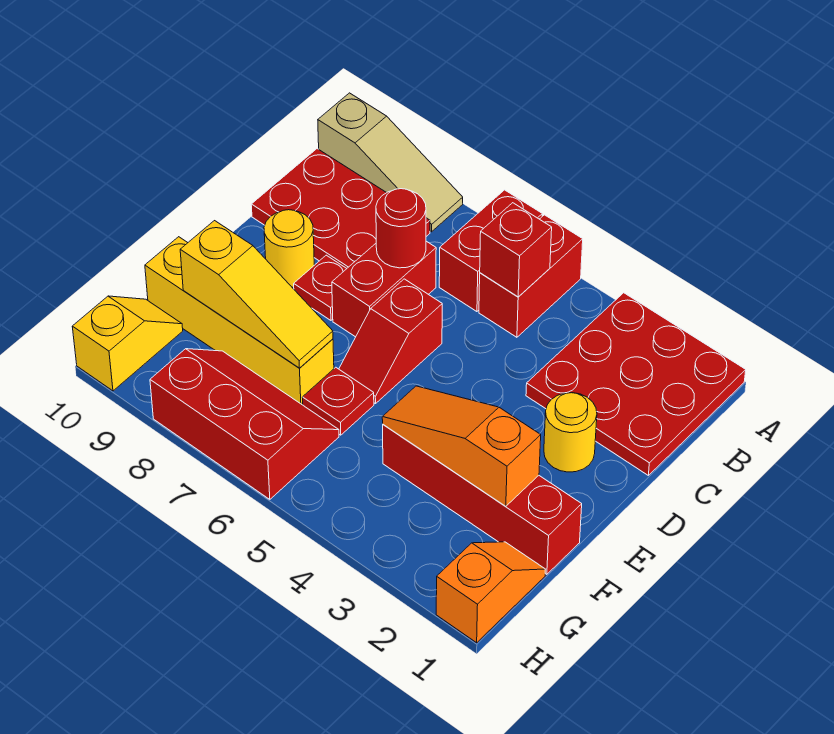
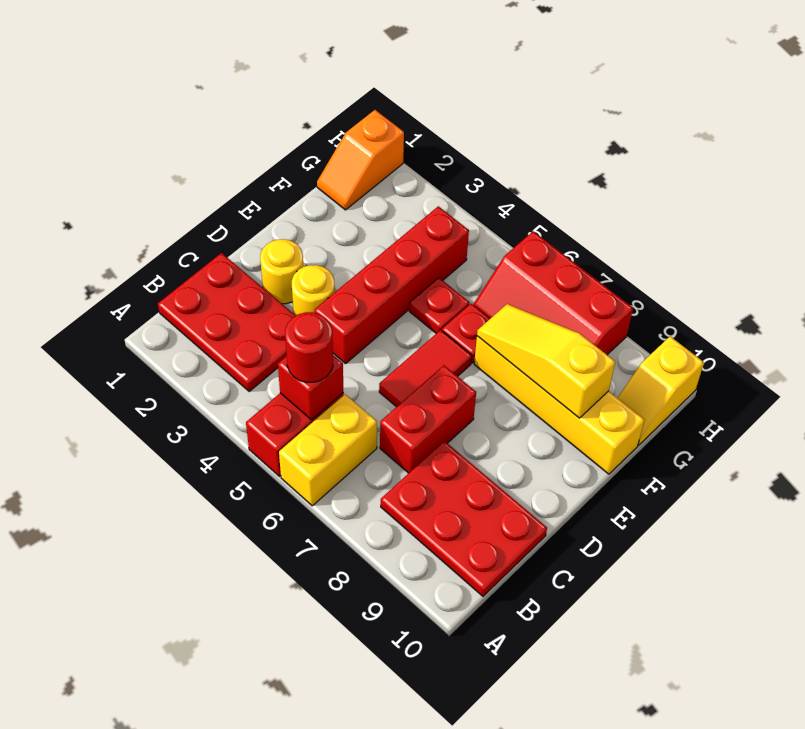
red 3x3 plate [526,293,746,475] -> red 2x3 plate [158,253,296,391]
red 1x2 brick [439,190,542,312] -> yellow 1x2 brick [279,394,377,506]
tan 1x3 slope [318,93,463,232] -> none
red 1x1 round brick [376,189,426,268] -> red 1x1 round brick moved to [285,312,333,383]
red 1x2 slope [339,279,442,404] -> red 1x2 tile [379,330,472,407]
red 1x1 plate [294,255,347,320] -> red 1x1 plate moved to [409,278,470,333]
yellow 1x1 round brick [264,210,314,287] -> yellow 1x1 round brick moved to [292,265,335,315]
red 1x4 brick [383,425,582,574] -> red 1x4 brick turned to [314,206,469,364]
orange 1x3 slope [382,386,541,506] -> none

